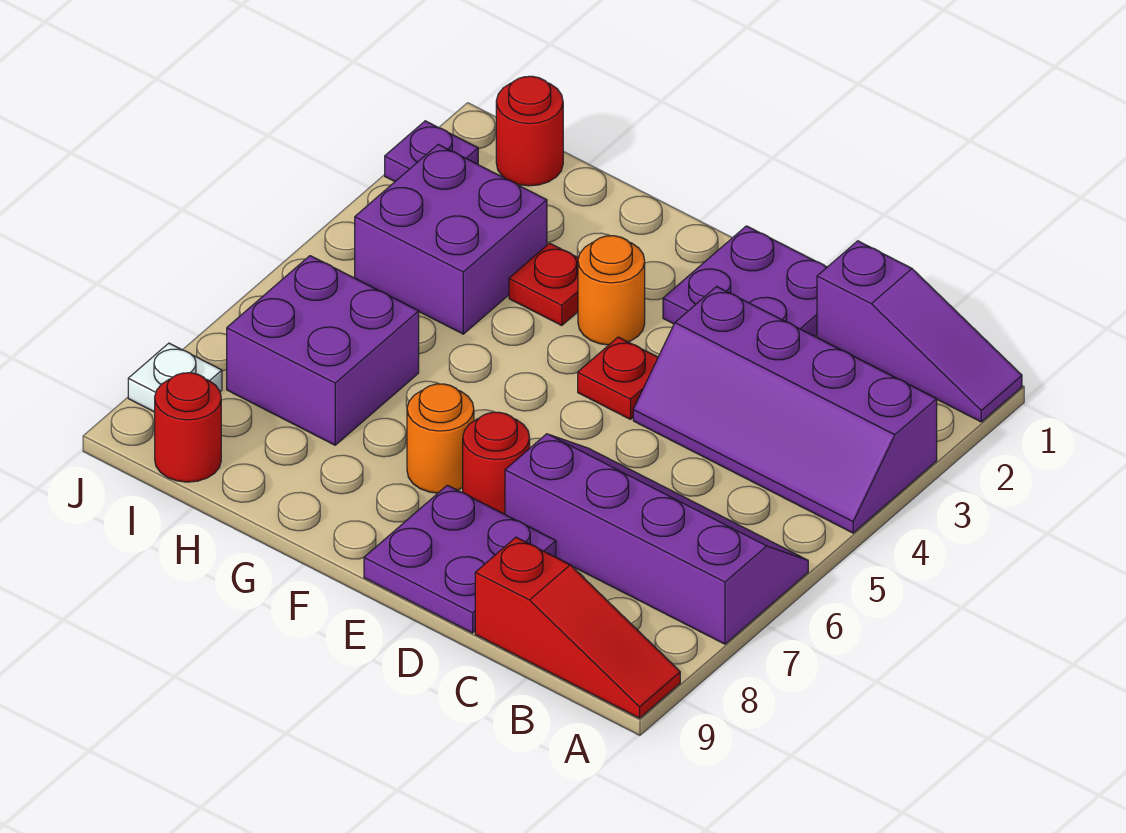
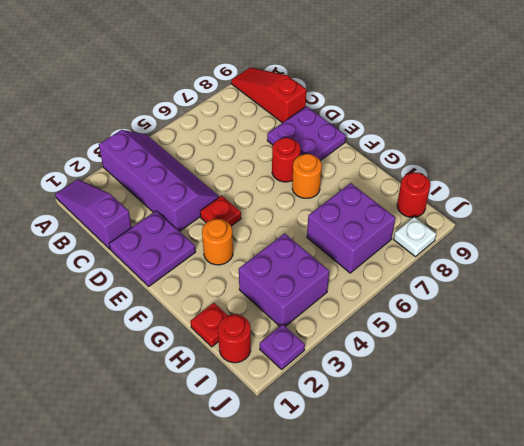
purple 2x4 slope [505,434,808,644] -> none
red 1x1 plate [509,243,578,326] -> red 1x1 plate moved to [190,303,228,347]

